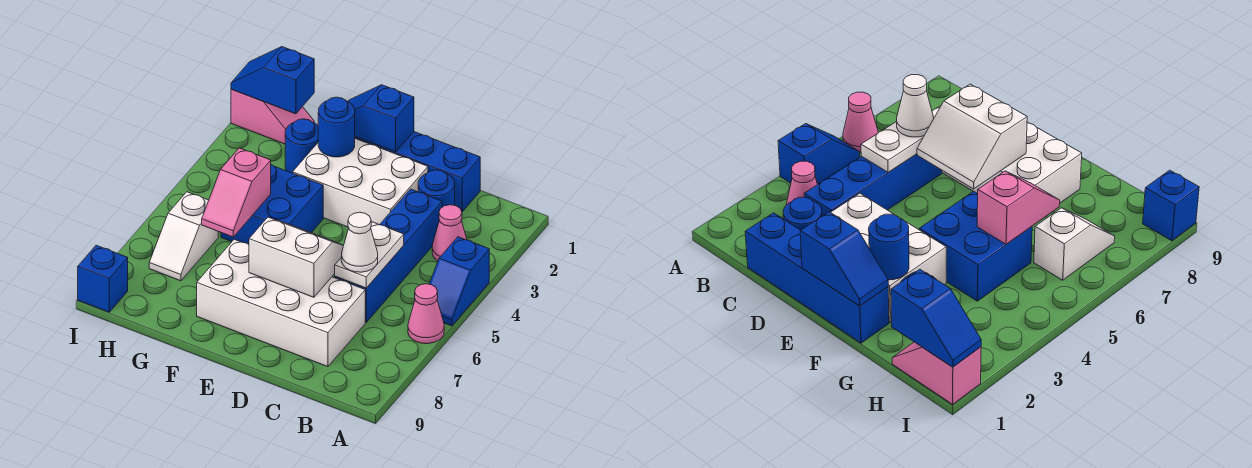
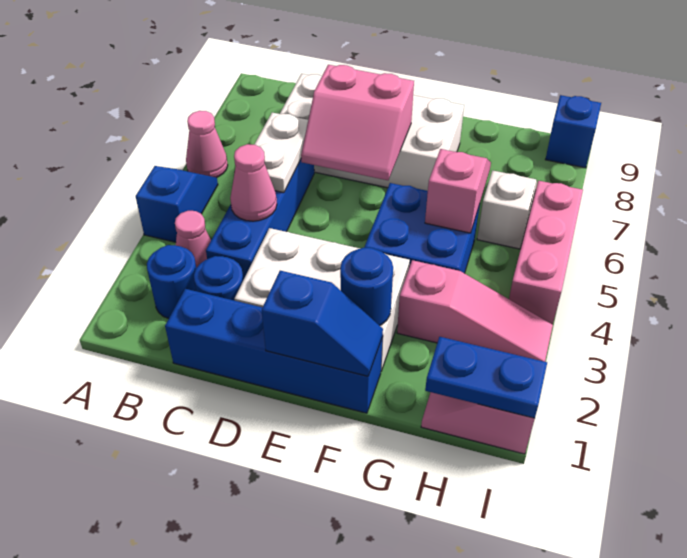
none -> pink 1x1 cone [230,144,277,221]
white 1x1 cone [341,212,378,272] -> none
white 2x2 slope [249,217,344,297] -> pink 2x2 slope [301,65,414,180]
blue 1x1 round brick [285,119,318,173] -> blue 1x1 round brick moved to [147,245,196,319]
none -> pink 1x3 slope [397,260,553,362]
blue 1x2 slope [231,47,314,114] -> blue 1x2 plate [425,337,547,418]
none -> pink 1x3 brick [509,181,583,325]

